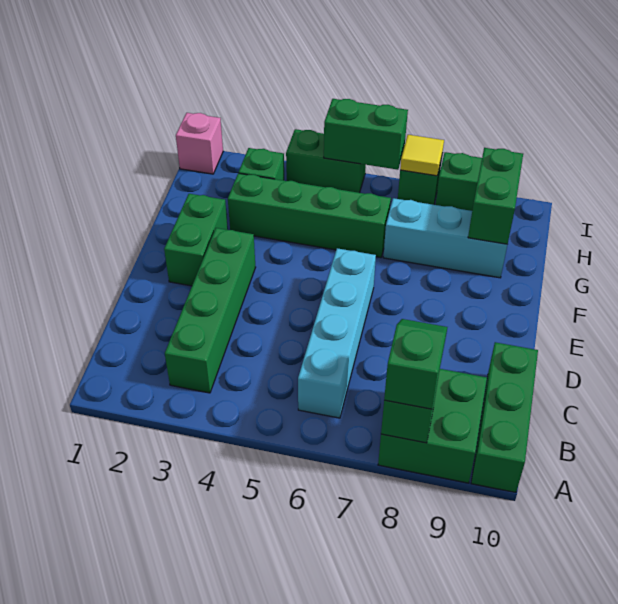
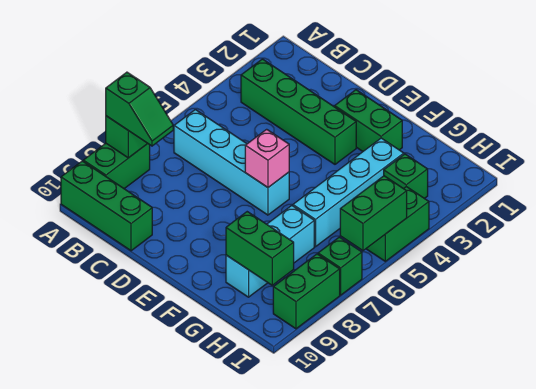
green 2x2 brick [378,369,487,483] -> green 1x2 brick [83,143,150,189]
green 1x4 brick [228,173,391,258] -> cyan 1x4 brick [293,138,404,247]
pink 1x1 brick [176,113,223,174] -> pink 1x1 brick moved to [245,129,289,187]
yellow 1x1 tile [400,135,444,176] -> none

